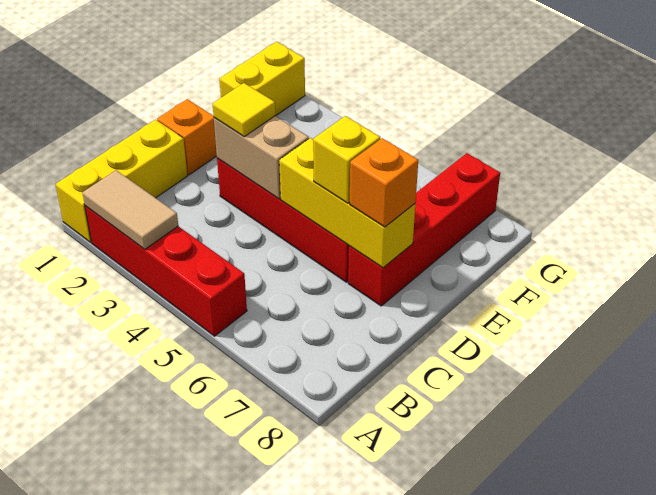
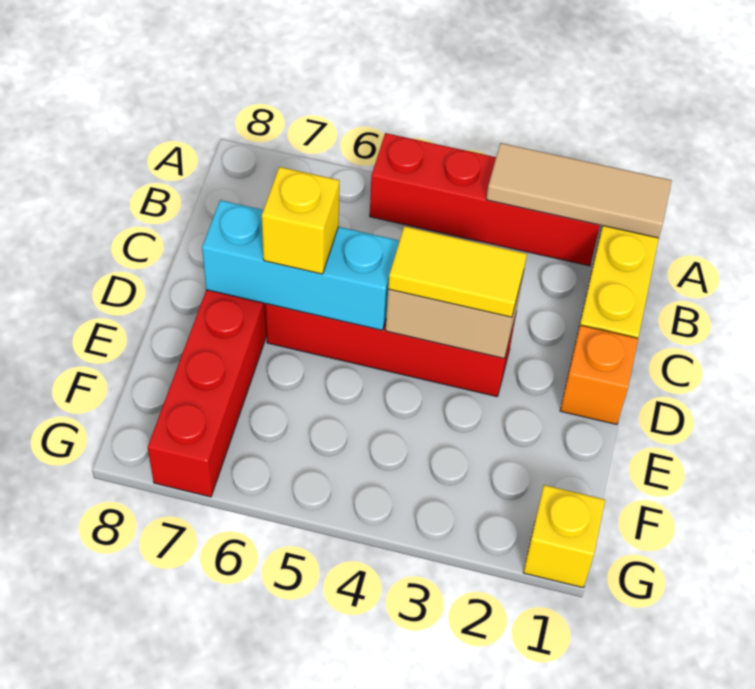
tan 1x2 tile [82,170,178,249] -> tan 1x3 tile [486,143,672,238]
yellow 1x1 tile [213,83,275,136] -> yellow 1x2 tile [388,226,527,317]
yellow 1x3 brick [279,138,415,268] -> cyan 1x3 brick [202,200,400,330]
orange 1x1 brick [350,138,418,227] -> none
yellow 1x2 brick [220,42,305,116] -> yellow 1x1 brick [523,485,605,588]

